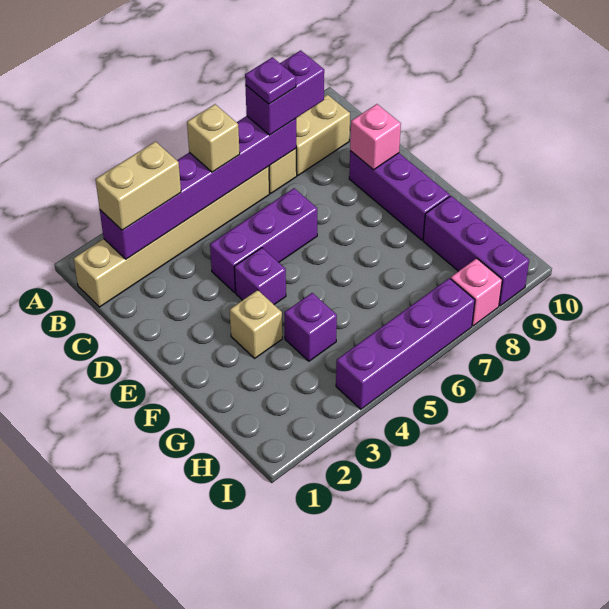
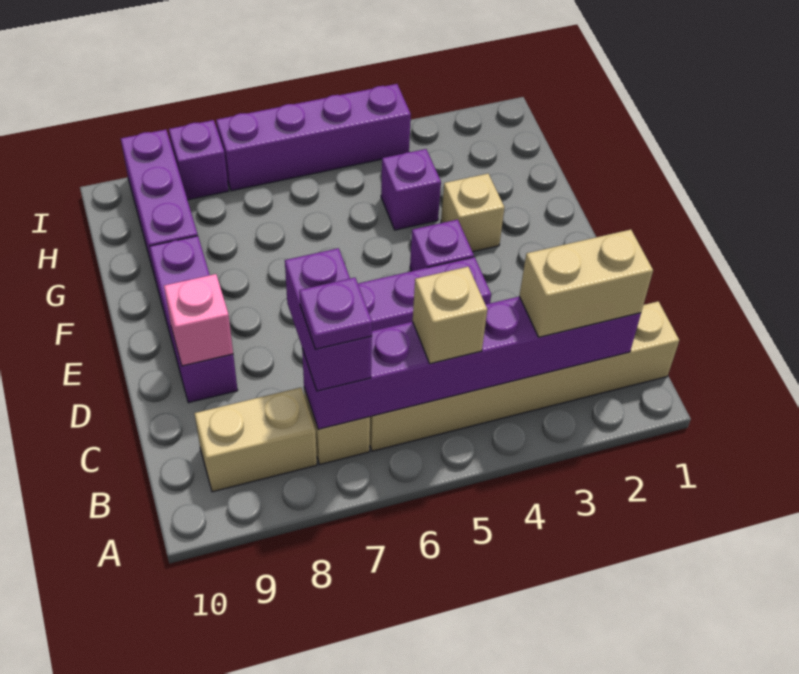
purple 1x2 brick [245,50,324,135] -> purple 1x2 brick turned to [285,248,372,391]
pink 1x1 brick [451,258,502,326] -> purple 1x1 brick [169,120,228,200]

